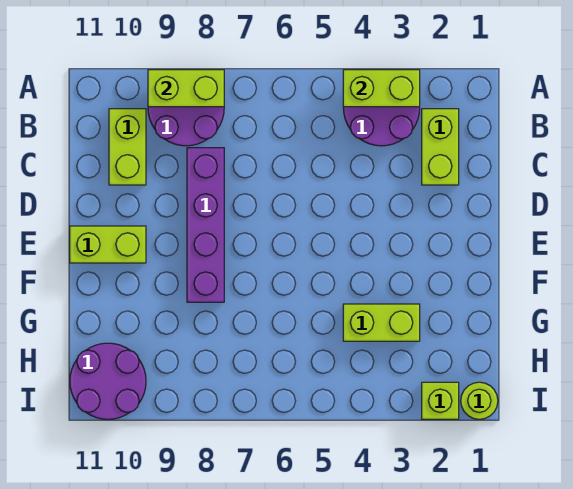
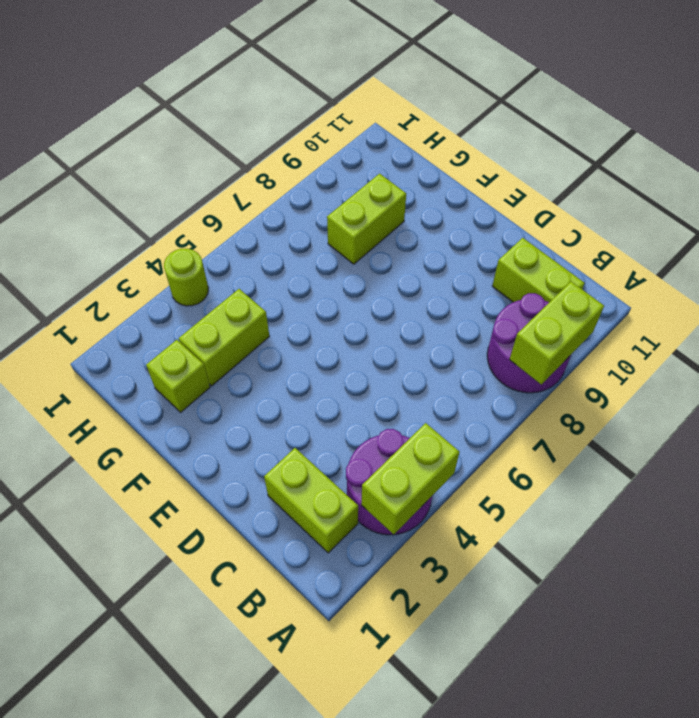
purple 1x4 brick [187,148,224,302] -> none
lime 1x2 brick [70,226,146,263] -> lime 1x2 brick moved to [327,174,406,264]
purple 2x2 round brick [70,343,146,419] -> none
lime 1x1 round brick [461,382,498,419] -> lime 1x1 round brick moved to [164,249,208,306]
lime 1x1 brick [422,382,459,419] -> lime 1x1 brick moved to [146,340,210,412]

